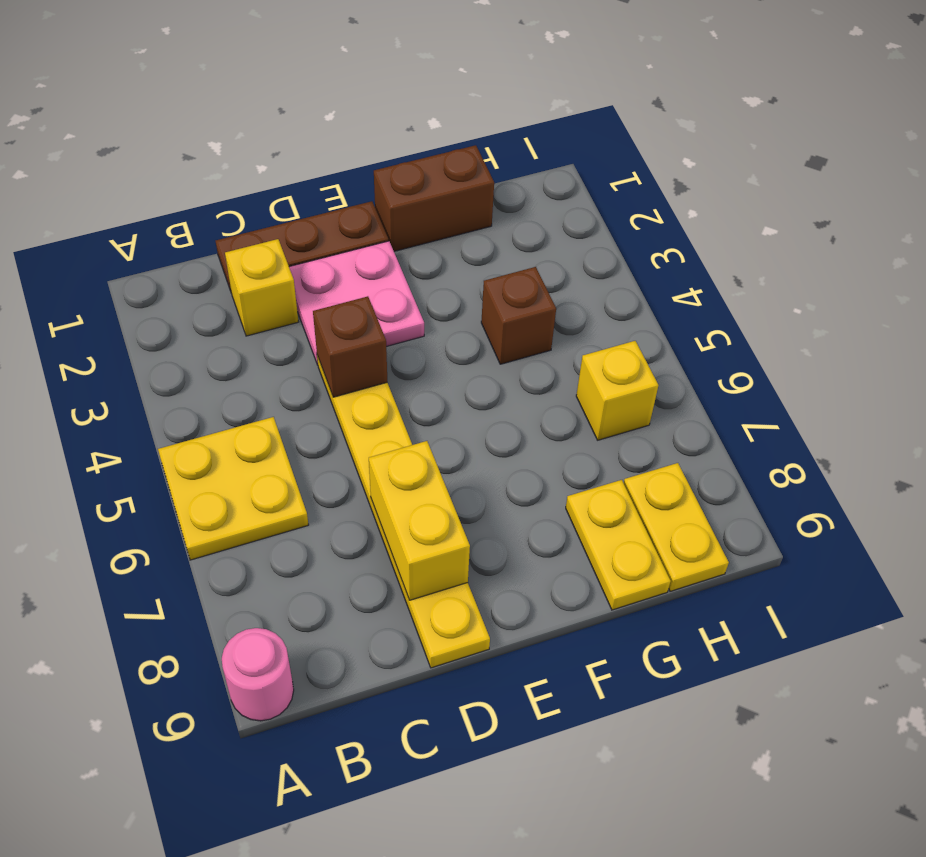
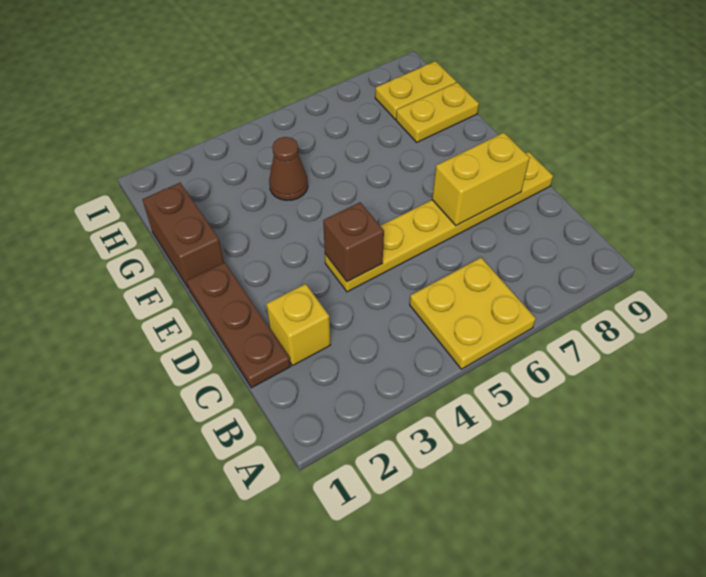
pink 1x1 round brick [222,628,294,721] -> none
pink 2x2 plate [289,241,424,365] -> none
brown 1x1 brick [481,267,556,364] -> brown 1x1 cone [269,137,308,200]
yellow 1x1 brick [576,341,659,440] -> none

